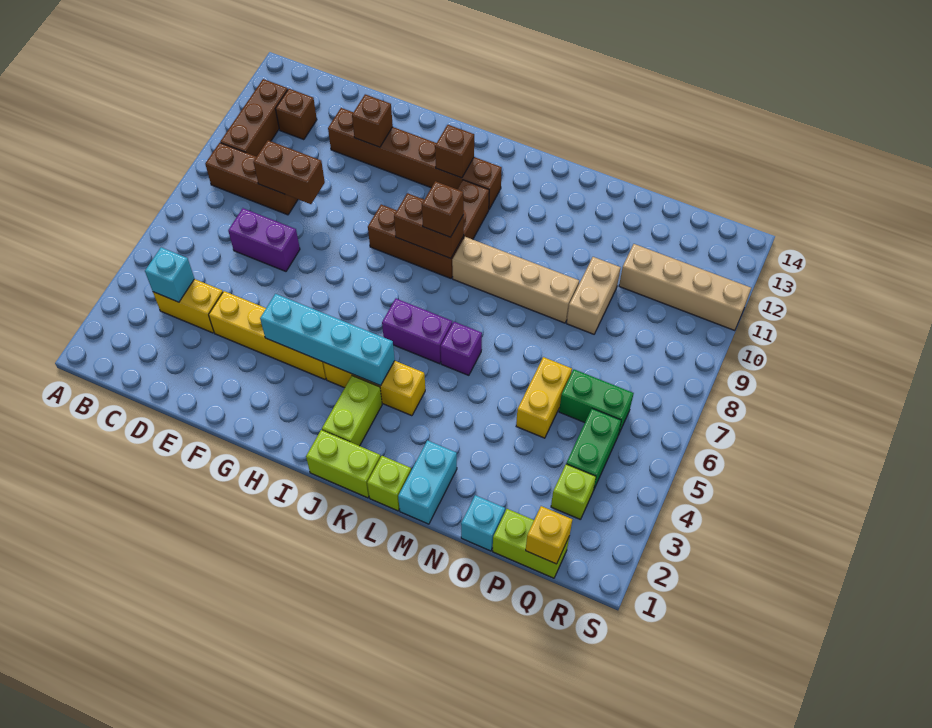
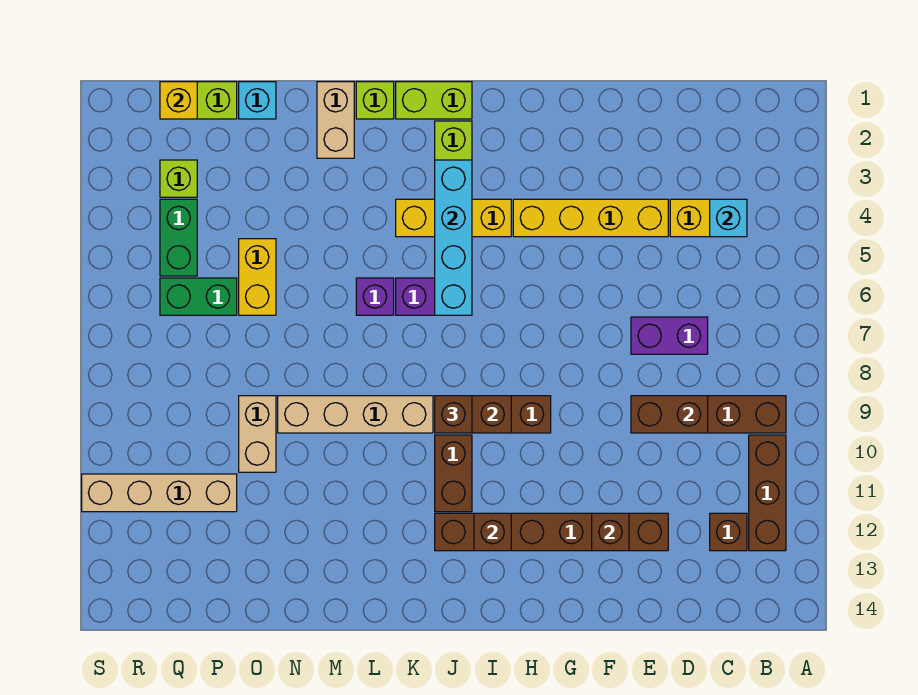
cyan 1x4 brick [260,294,395,386] -> cyan 1x4 brick turned to [435,160,472,315]
cyan 1x2 brick [398,440,457,524] -> tan 1x2 brick [317,82,354,158]

